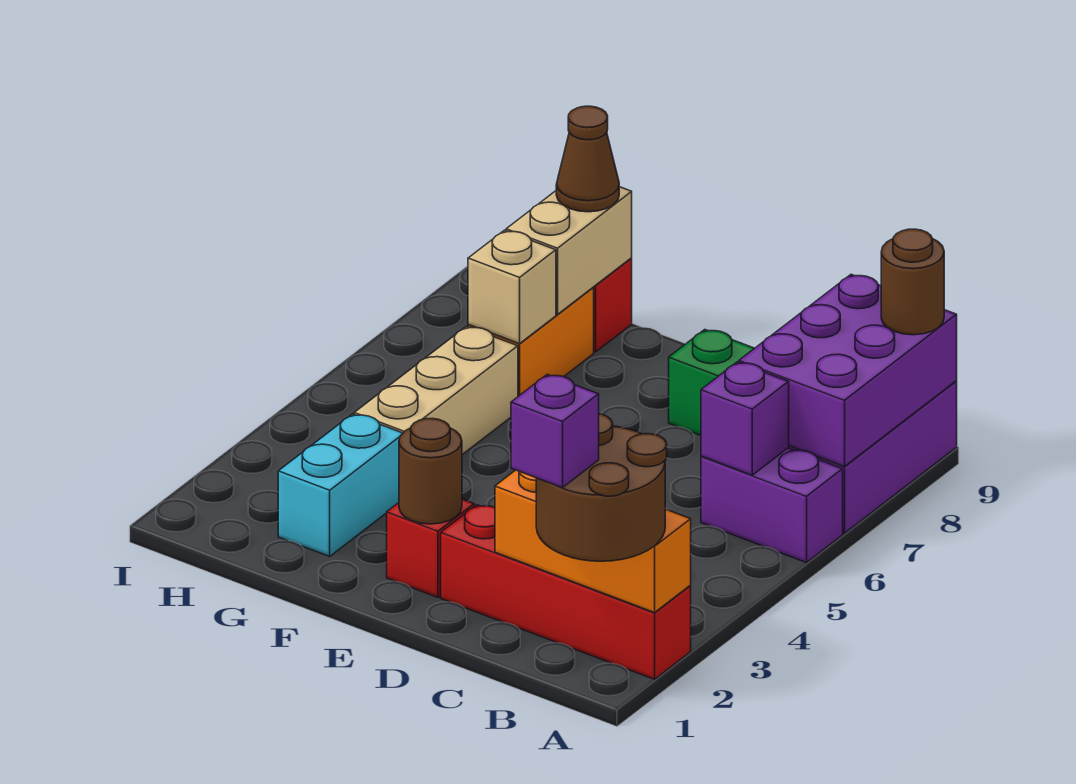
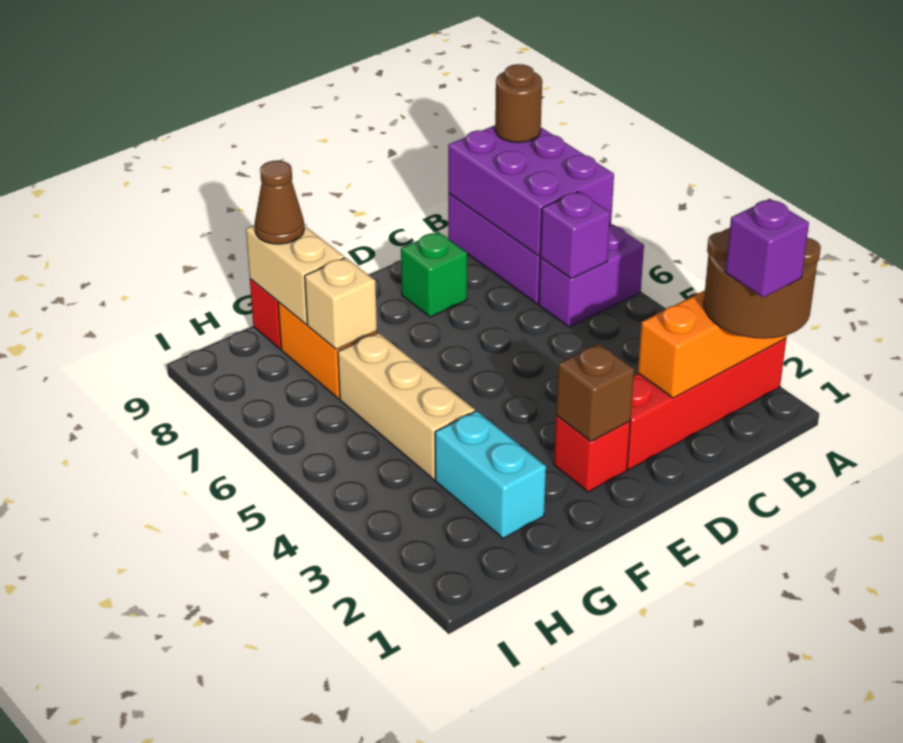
brown 1x1 round brick [399,419,462,524] -> brown 1x1 brick [556,344,634,442]

